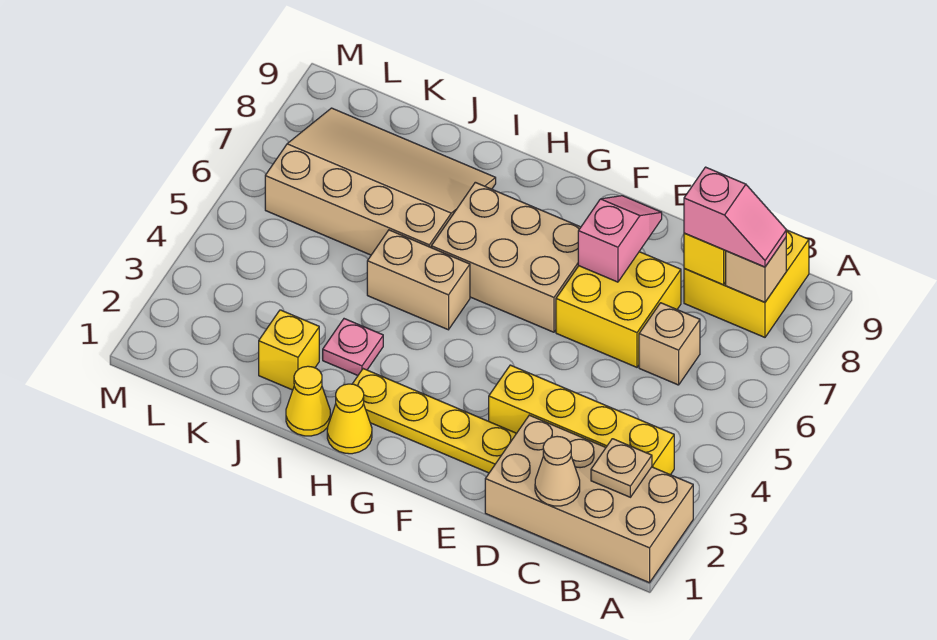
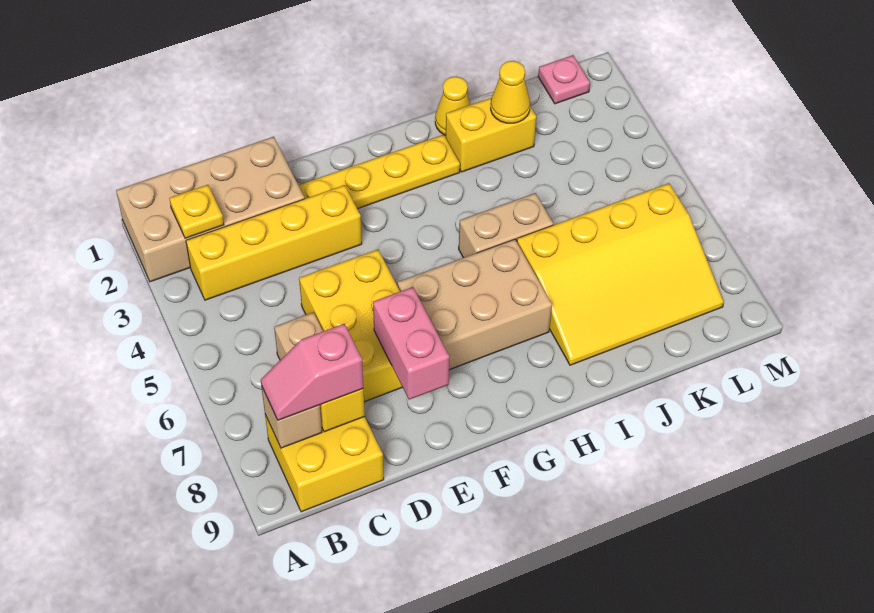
tan 1x1 plate [591,439,652,497] -> yellow 1x1 plate [169,185,224,238]
tan 1x1 cone [535,436,580,506] -> none
yellow 2x2 brick [556,252,681,367] -> yellow 2x3 brick [299,250,402,402]
pink 1x2 slope [578,196,662,282] -> pink 1x2 brick [373,287,449,400]
yellow 1x1 cone [327,384,372,454] -> yellow 1x1 cone moved to [491,61,530,123]
pink 1x1 plate [323,319,383,375] -> pink 1x1 plate moved to [538,55,590,104]
tan 3x4 slope [265,108,496,255] -> yellow 3x4 slope [517,183,724,365]
yellow 1x1 brick [259,310,319,390] -> yellow 1x2 brick [446,98,536,172]

